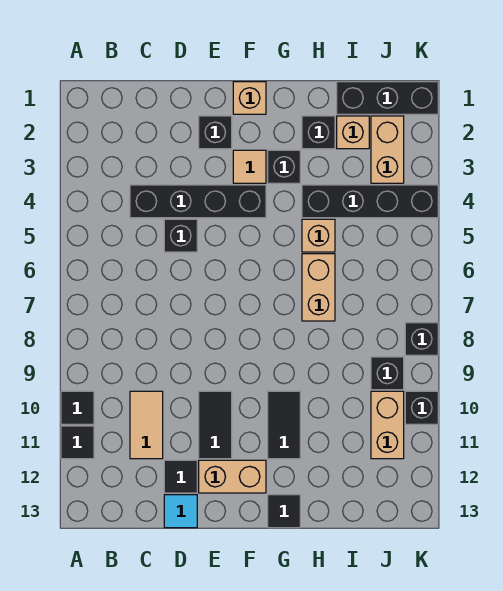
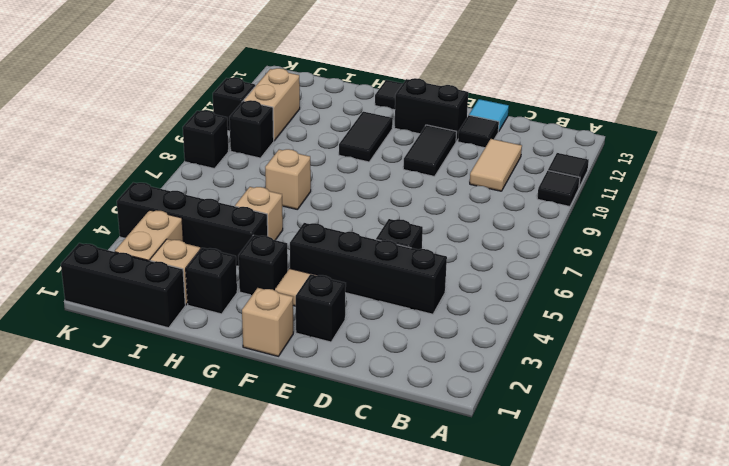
tan 1x2 brick [199,460,266,493] -> black 1x2 brick [394,78,468,141]
tan 1x2 brick [302,254,335,321] -> tan 1x1 brick [265,149,311,210]

